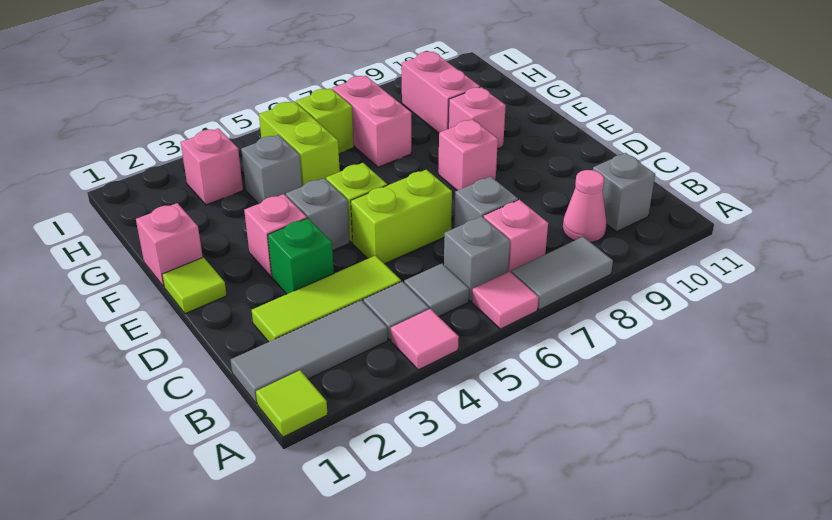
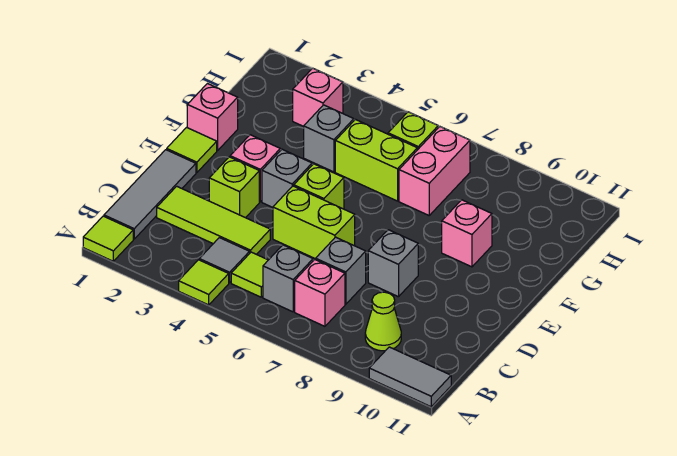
pink 1x1 tile [391,309,459,370] -> lime 1x1 tile [179,260,229,305]
pink 1x1 tile [472,271,539,329] -> none
grey 1x2 tile [511,237,613,310] -> grey 1x2 tile moved to [369,347,451,407]
grey 1x3 tile [231,300,388,404] -> grey 1x3 tile turned to [104,150,196,239]
grey 1x1 tile [404,264,469,317] -> lime 1x1 tile [231,252,268,297]
pink 1x1 cone [563,170,607,242] -> lime 1x1 cone [365,292,401,351]
grey 1x1 brick [593,153,655,232] -> grey 1x1 brick moved to [368,230,418,297]
green 1x1 brick [268,218,334,294] -> lime 1x1 brick [209,157,259,218]
pink 1x1 brick [438,119,498,191] -> none
lime 1x2 brick [259,101,340,187] -> lime 1x2 brick turned to [335,120,417,201]
pink 1x2 brick [402,52,480,133] -> none

